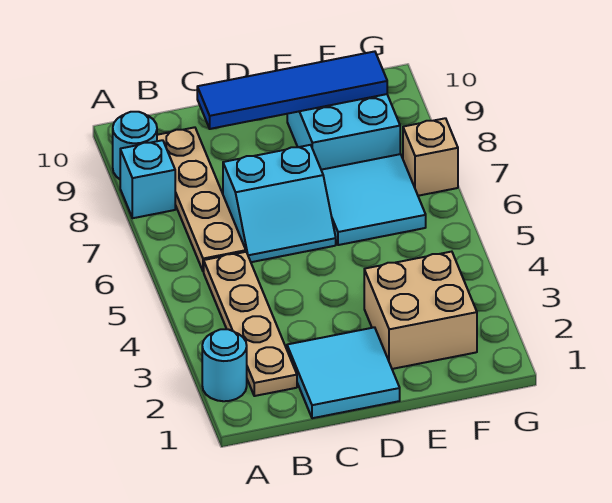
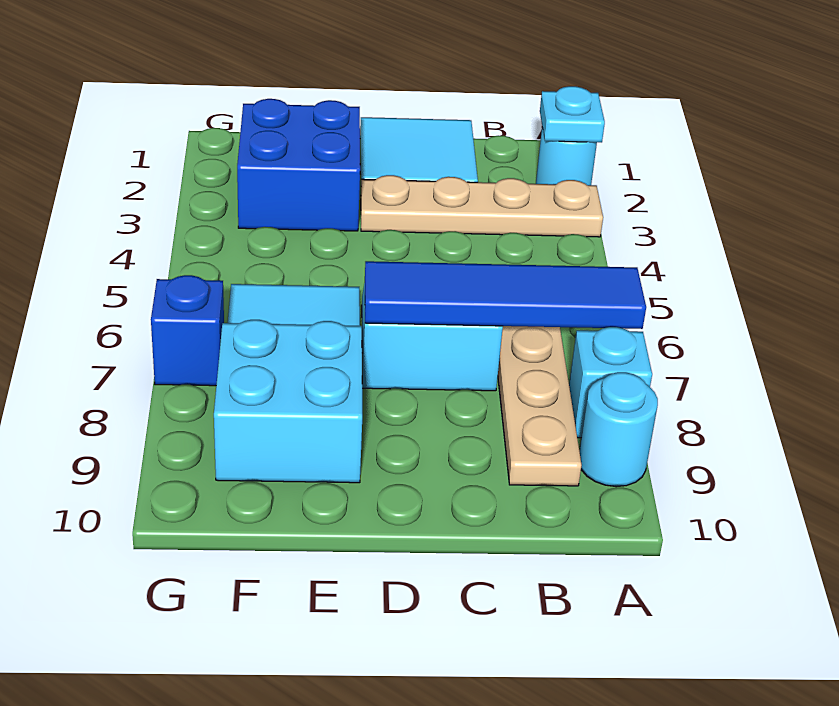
none -> cyan 1x1 plate [540,86,605,142]
tan 1x4 plate [204,252,297,396] -> tan 1x4 plate turned to [361,175,603,237]
blue 1x4 tile [197,51,387,129] -> blue 1x4 tile moved to [365,261,646,329]
tan 2x2 brick [364,252,477,369] -> blue 2x2 brick [237,99,360,231]
tan 1x1 brick [403,118,458,196] -> blue 1x1 brick [151,275,224,386]

